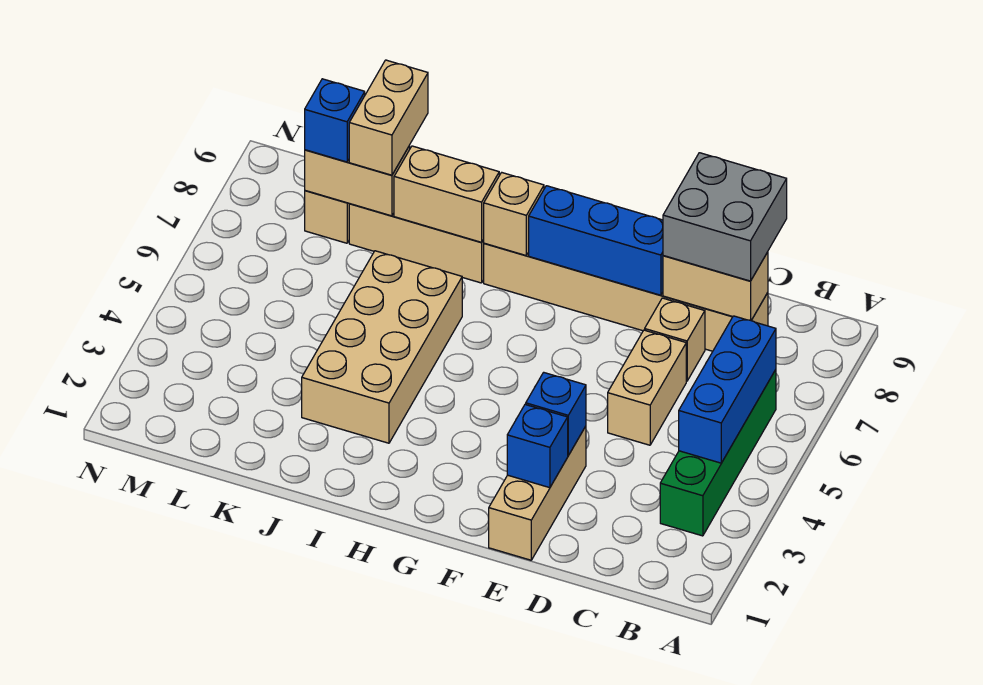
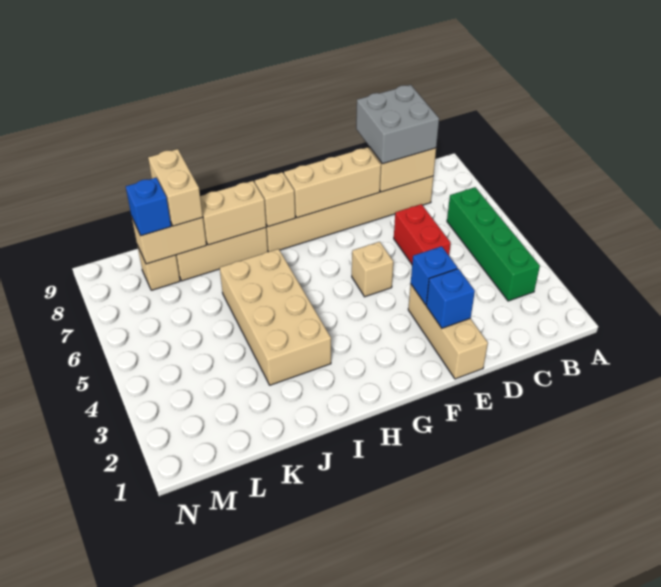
blue 1x3 brick [679,316,776,463] -> none
tan 1x2 brick [608,330,686,445] -> red 1x2 brick [394,204,451,264]
tan 1x1 brick [645,298,705,381] -> tan 1x1 brick moved to [352,242,393,297]
blue 1x3 brick [529,186,663,295] -> tan 1x3 brick [284,147,381,218]

